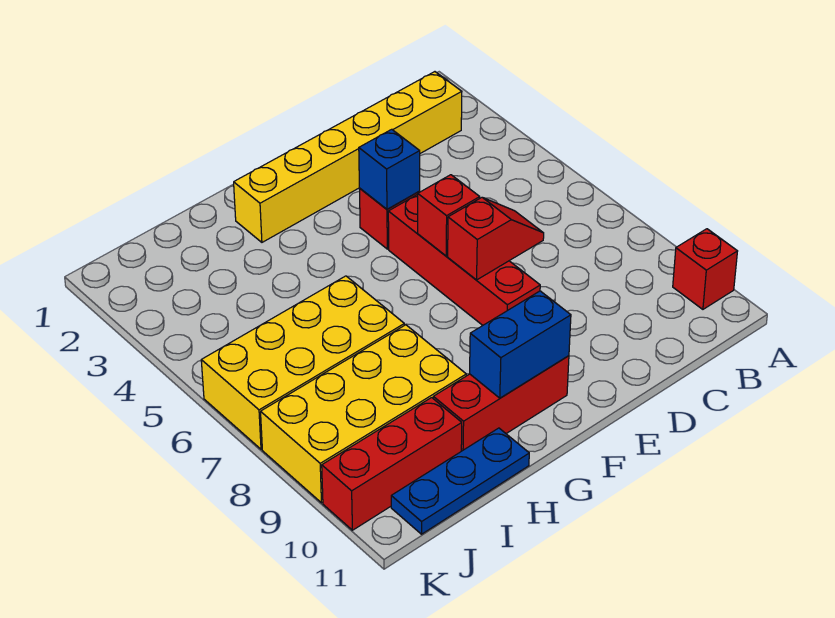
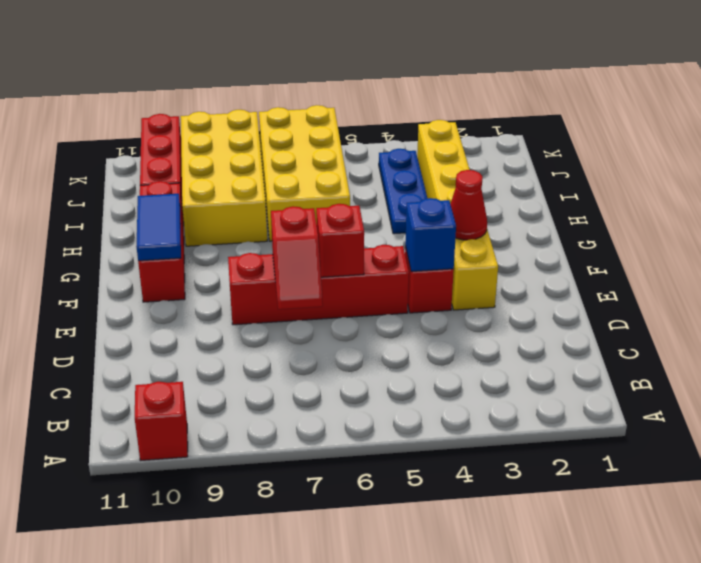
yellow 1x6 brick [234,72,462,242] -> yellow 1x6 brick moved to [417,120,498,310]
none -> red 1x1 cone [451,170,487,240]
blue 1x2 brick [470,291,571,398] -> blue 1x2 tile [136,194,181,261]
blue 1x3 plate [391,428,529,534] -> blue 1x3 plate moved to [379,149,428,234]

